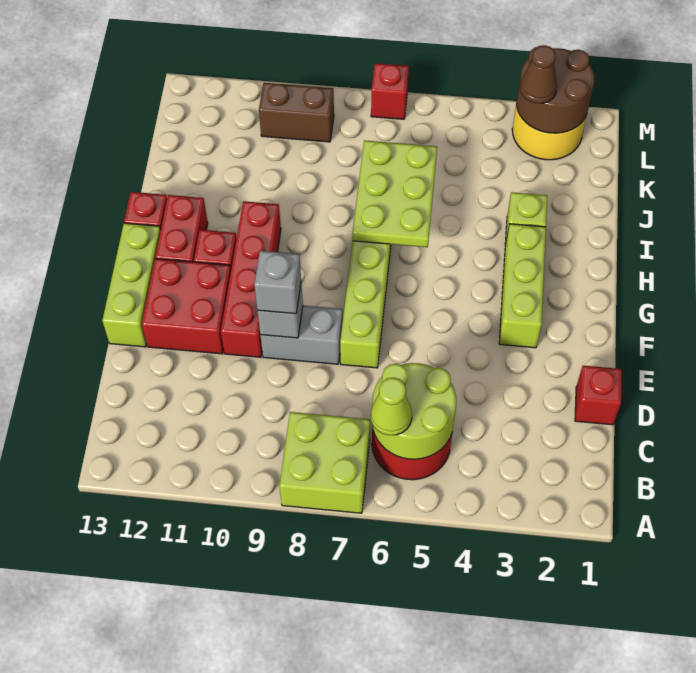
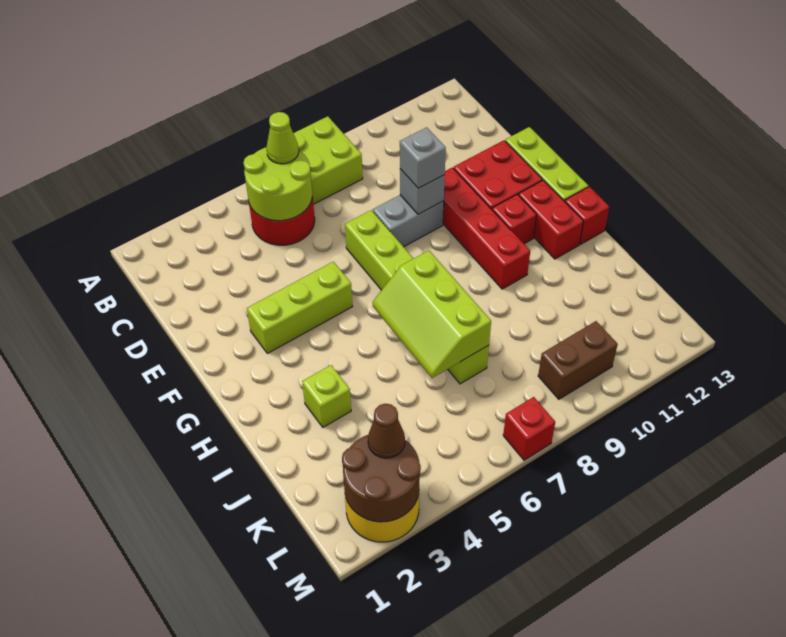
red 1x1 brick [575,366,622,425] -> none
lime 1x3 brick [499,224,546,348] -> lime 1x3 brick turned to [247,262,352,353]
lime 2x3 plate [353,140,437,247] -> lime 2x3 slope [372,251,491,378]

